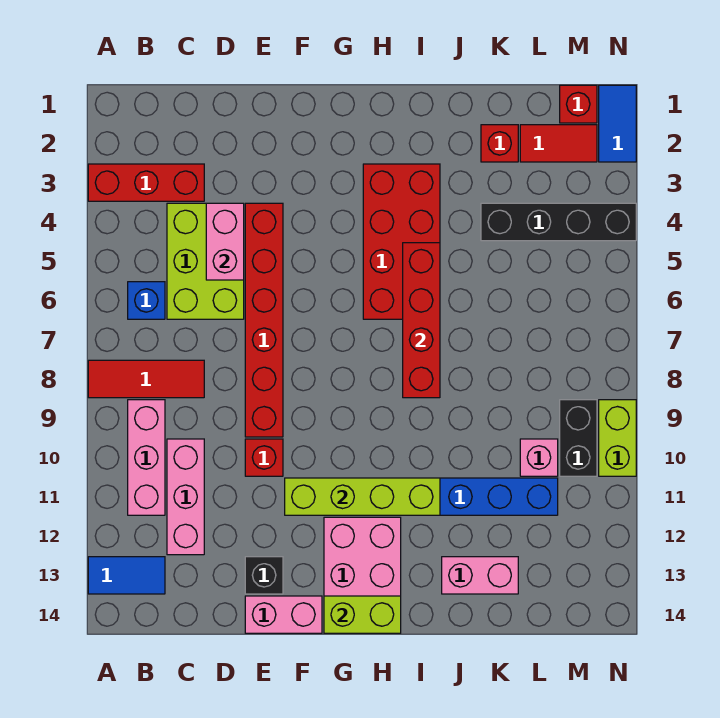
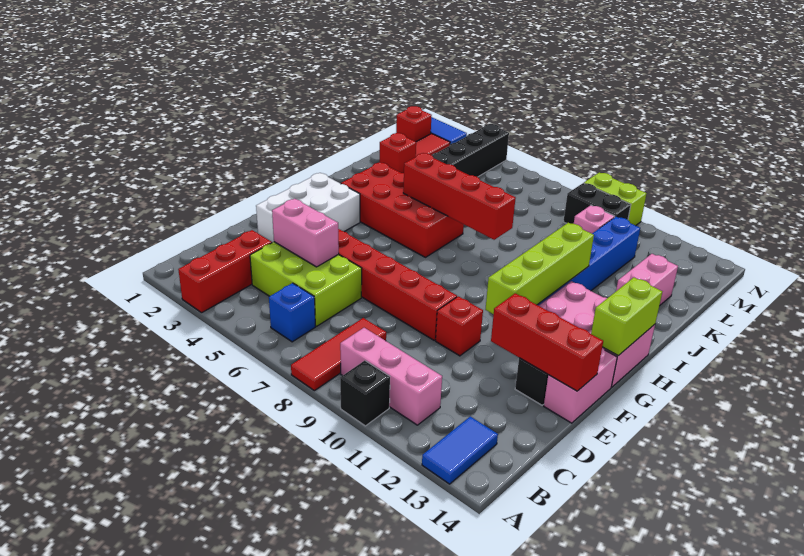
none -> black 1x1 brick [340,361,390,426]
pink 1x3 brick [167,439,204,555] -> none
none -> white 2x3 brick [256,173,360,243]
none -> red 1x3 brick [491,293,603,391]

